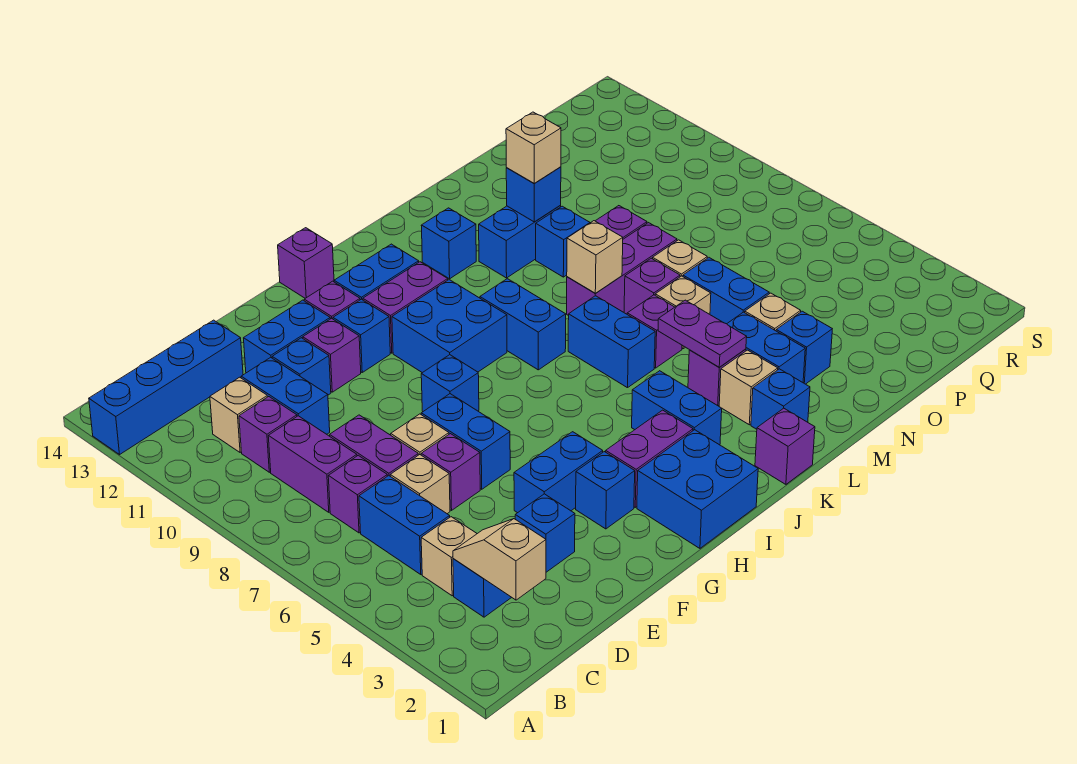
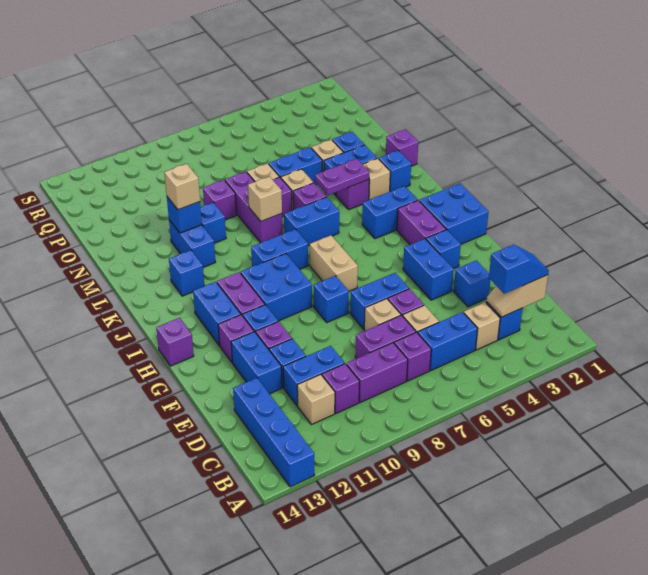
none -> blue 1x2 slope [489,245,549,294]
none -> tan 1x2 brick [310,235,358,291]
purple 1x1 brick [755,408,815,484] -> purple 1x1 brick moved to [386,129,418,166]

